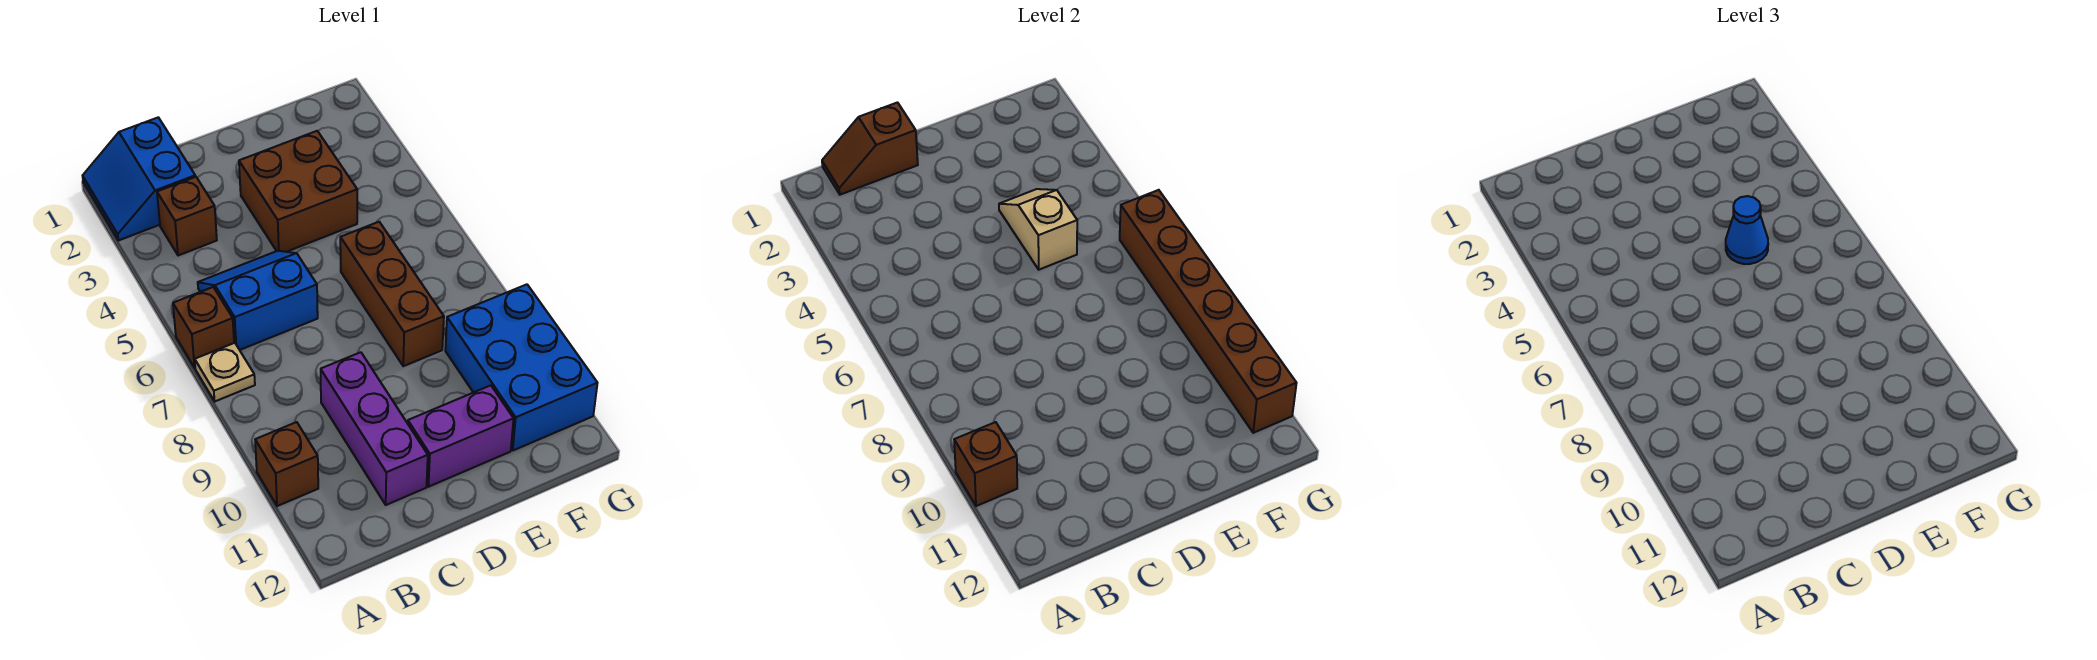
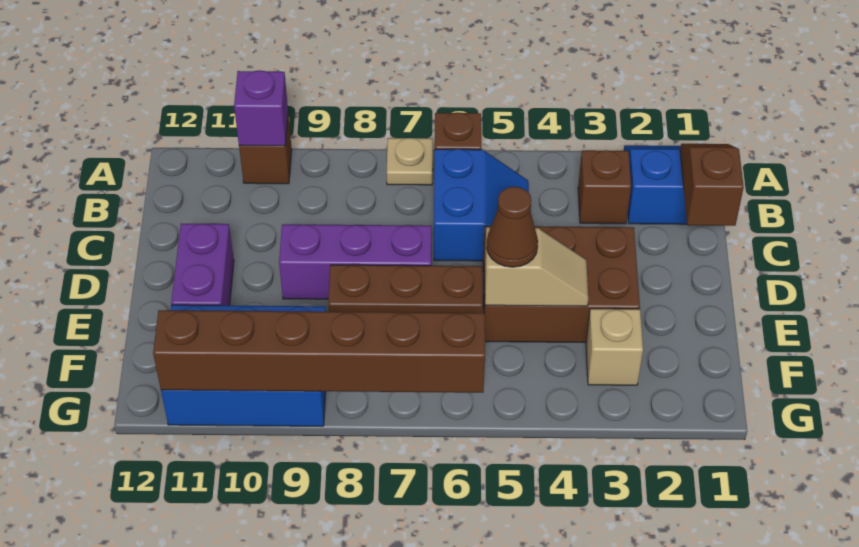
brown 1x1 brick [954,422,1017,506] -> purple 1x1 brick [234,70,288,146]
purple 1x3 brick [321,352,428,505] -> purple 1x3 brick moved to [279,224,431,299]
brown 2x2 brick [239,131,357,252] -> brown 2x3 brick [483,226,640,343]
blue 1x1 cone [1726,196,1768,264] -> brown 1x1 cone [487,187,538,267]
none -> tan 1x1 brick [586,309,643,385]

